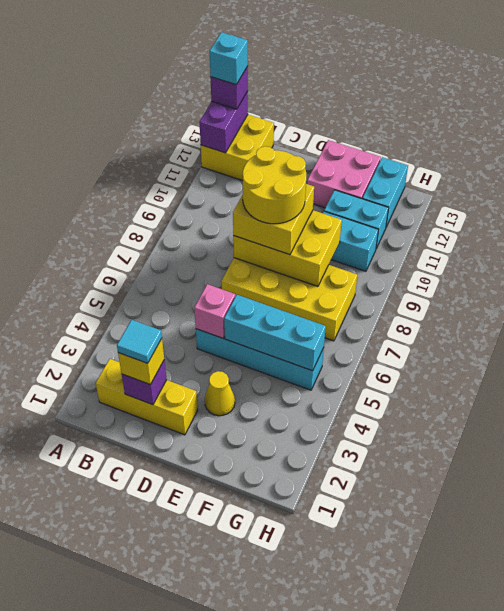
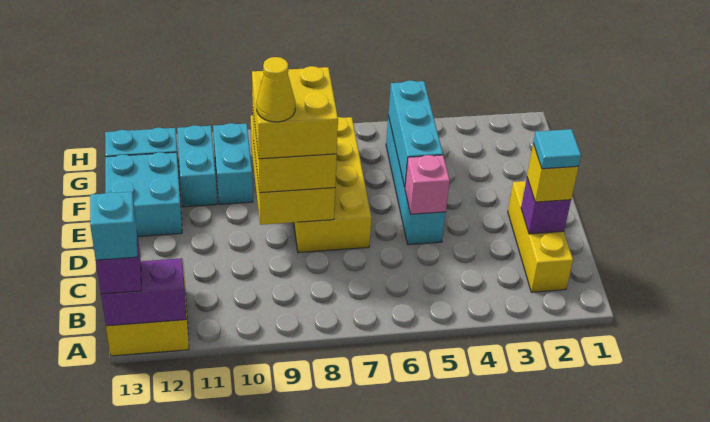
yellow 2x2 round brick [243,146,306,224] -> yellow 2x2 brick [252,66,338,159]
yellow 1x1 cone [205,371,235,416] -> yellow 1x1 cone moved to [257,57,295,122]
pink 2x2 brick [307,140,381,208] -> cyan 2x2 brick [105,152,182,236]

